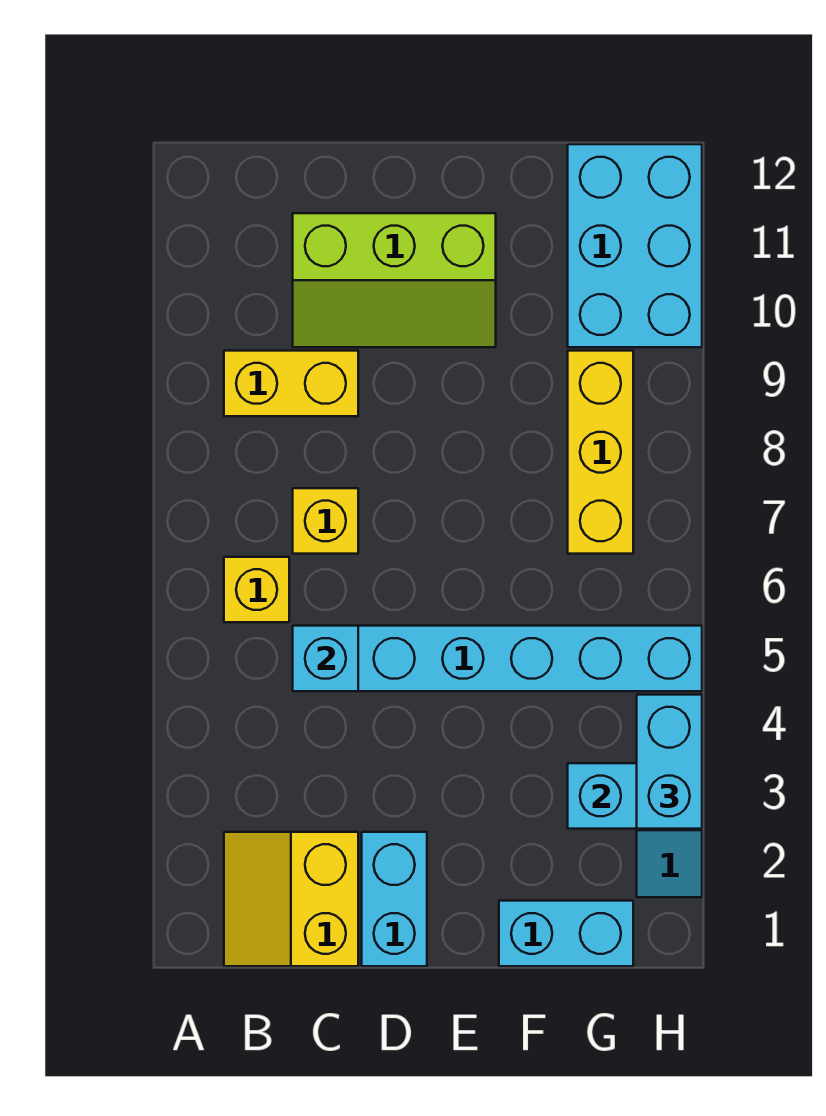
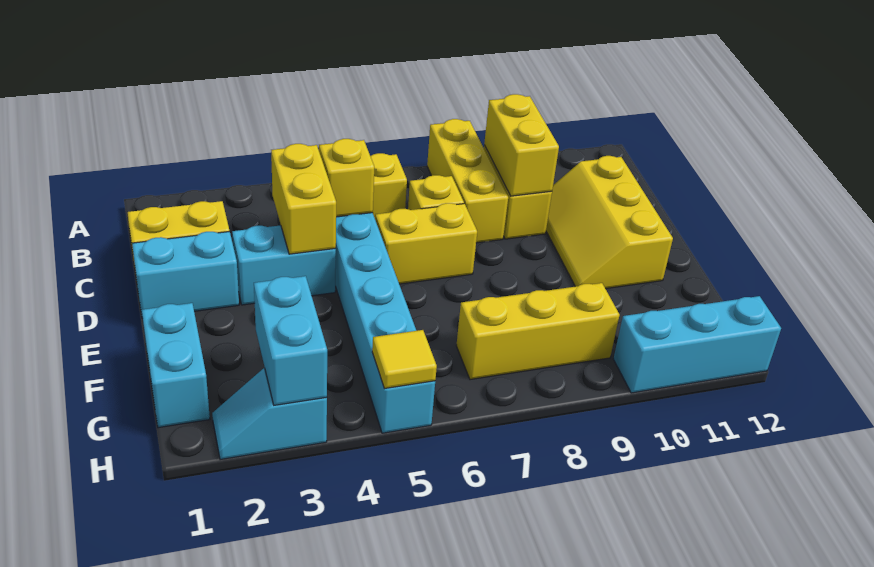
none -> yellow 1x3 brick [427,119,508,243]
none -> yellow 1x2 brick [484,94,559,196]
none -> yellow 1x2 brick [271,144,336,254]
cyan 1x1 brick [293,626,358,691] -> yellow 1x1 brick [319,139,374,217]
lime 2x3 slope [293,213,496,347] -> yellow 2x3 slope [546,156,673,289]
none -> yellow 1x2 brick [375,203,477,284]
cyan 2x3 brick [568,144,702,347] -> cyan 1x3 brick [613,296,781,393]
cyan 1x2 brick [637,695,702,829] -> cyan 1x2 brick moved to [232,225,336,305]
none -> yellow 1x1 tile [372,330,437,389]

